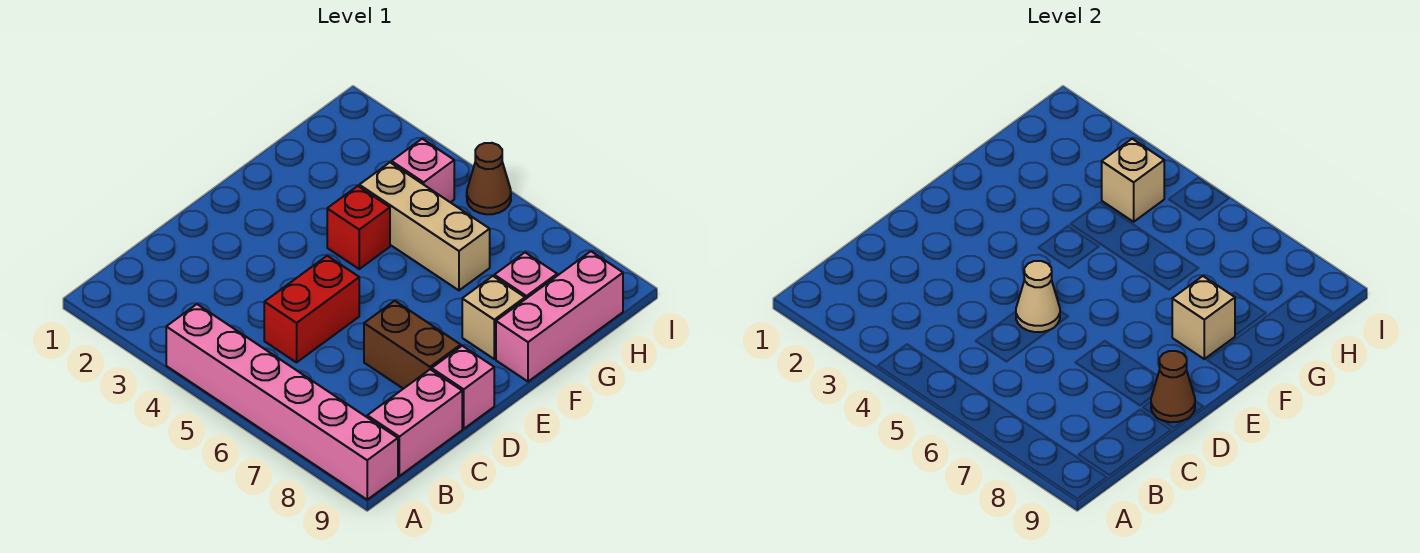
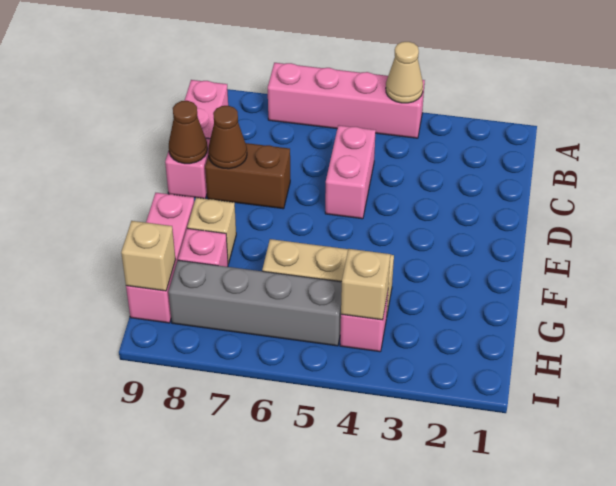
pink 1x6 brick [166,304,398,500] -> pink 1x4 brick [268,63,425,138]
red 1x2 brick [264,256,359,362] -> pink 1x2 brick [325,125,376,219]
tan 1x1 cone [1016,261,1060,332] -> tan 1x1 cone moved to [386,42,423,103]
red 1x1 brick [327,186,390,269] -> none
tan 1x1 brick [1172,276,1235,359] -> tan 1x1 brick moved to [121,221,176,291]
none -> grey 1x4 brick [168,260,342,346]
brown 1x1 cone [467,143,511,214] -> brown 1x1 cone moved to [208,106,247,169]

